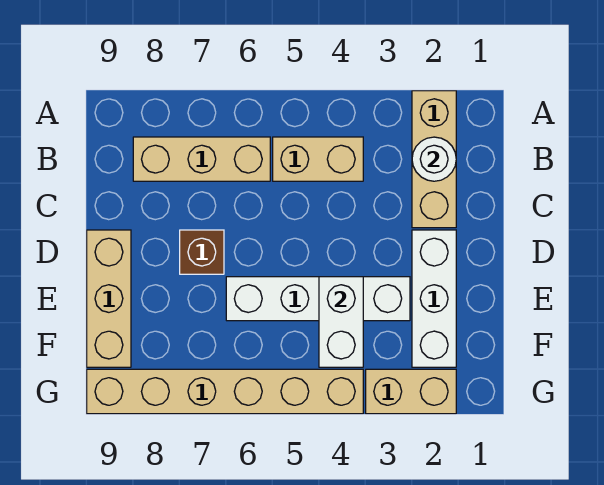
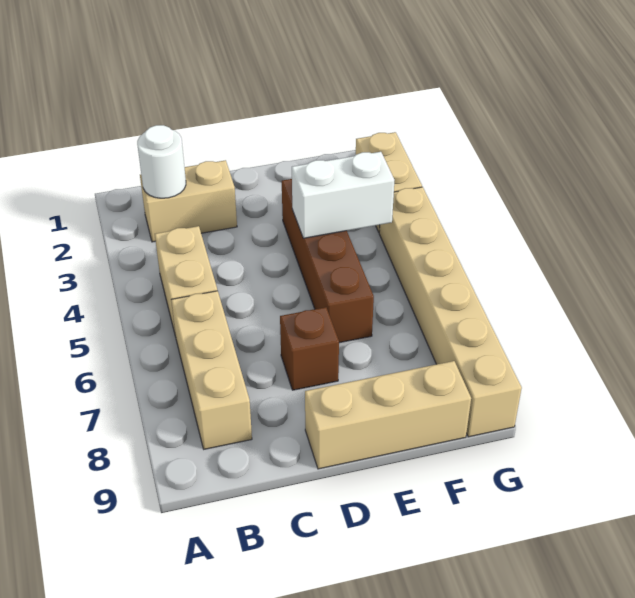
tan 1x3 brick [412,91,456,228] -> tan 1x2 brick [140,160,237,242]
white 1x3 brick [412,230,456,367] -> none
white 1x4 brick [226,277,410,321] -> brown 1x4 brick [282,179,374,343]

